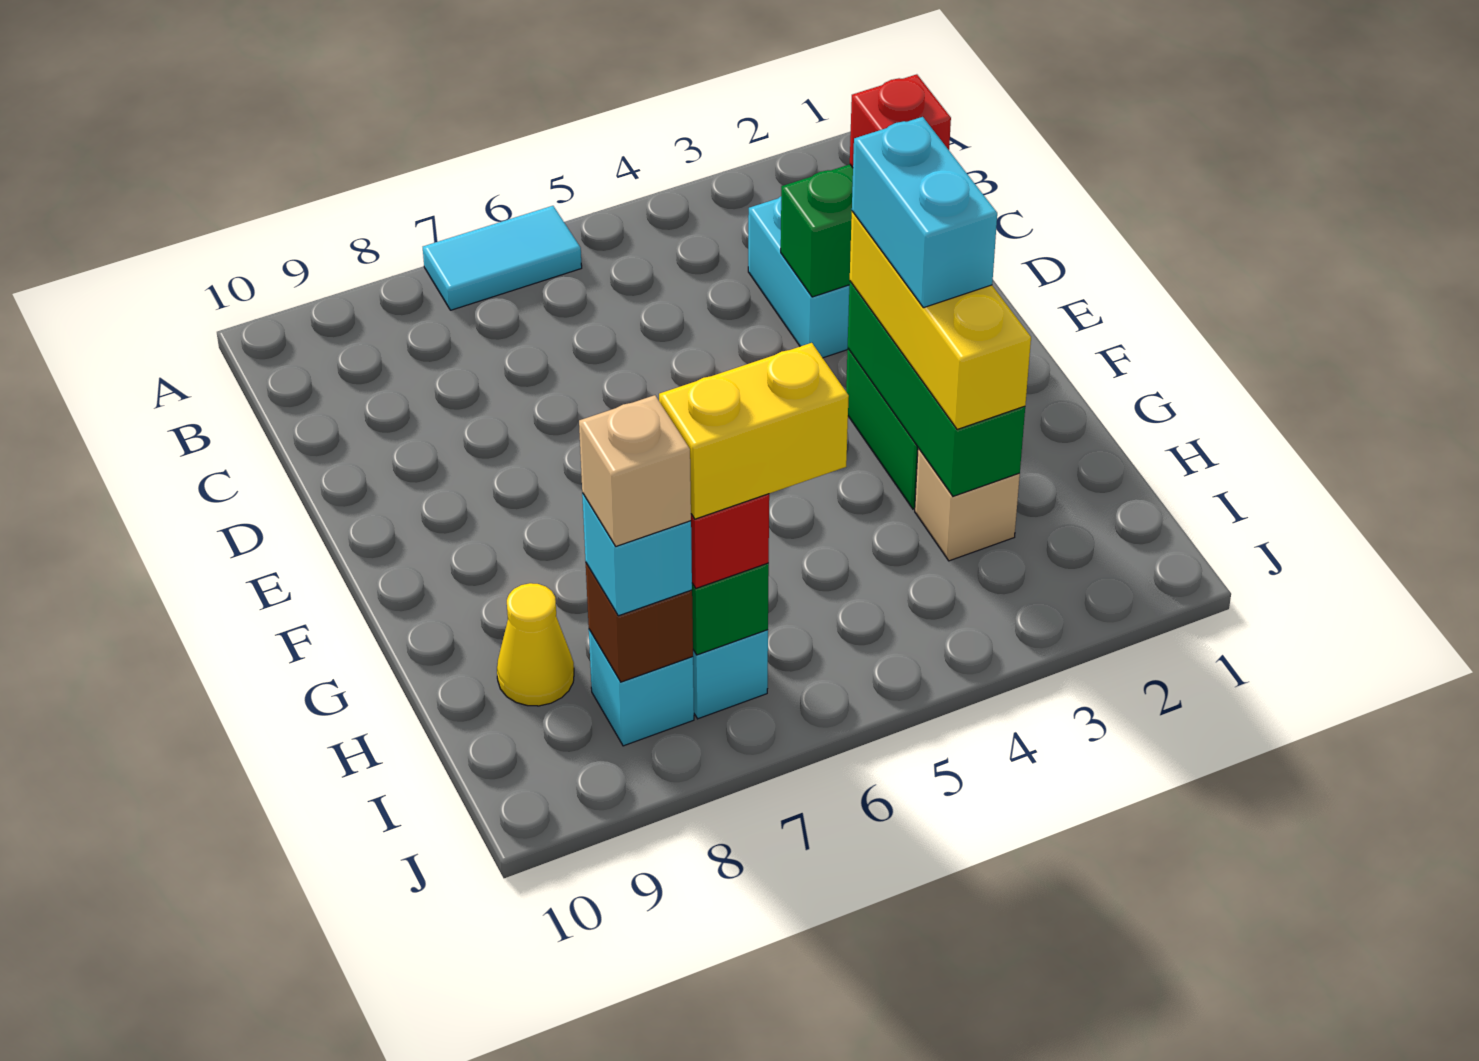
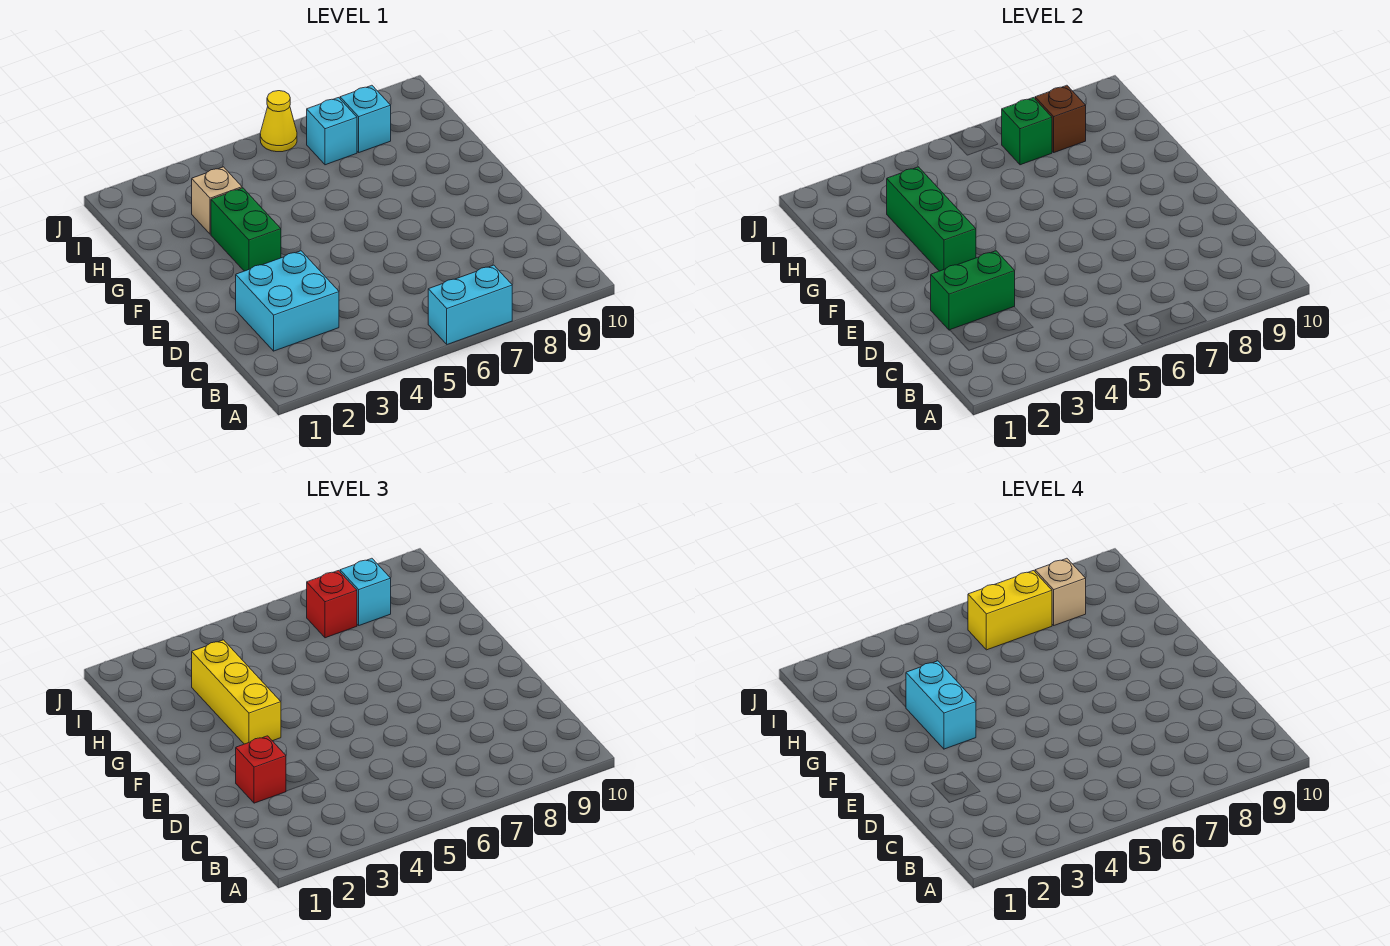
cyan 1x2 tile [423,206,582,310] -> cyan 1x2 brick [428,265,512,344]
yellow 1x1 cone [497,583,574,706] -> yellow 1x1 cone moved to [260,91,297,152]

